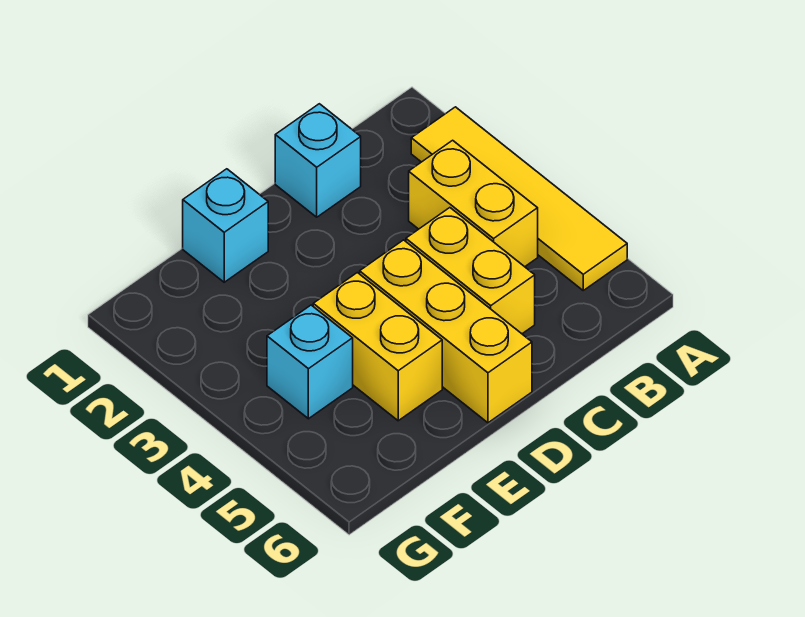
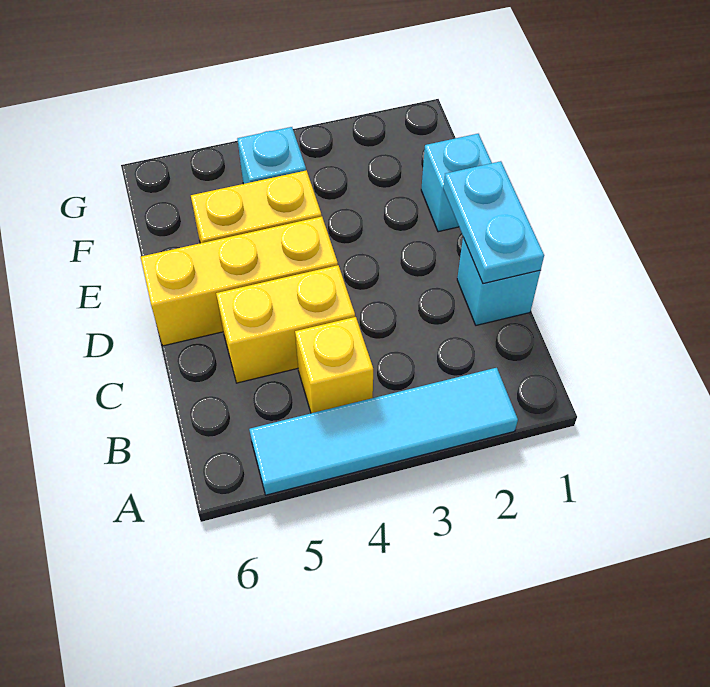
yellow 1x4 tile [411,107,627,290] -> cyan 1x4 tile [249,368,518,495]
yellow 1x2 brick [409,140,538,267] -> yellow 1x1 brick [295,317,373,413]
none -> cyan 1x2 plate [444,161,544,284]

